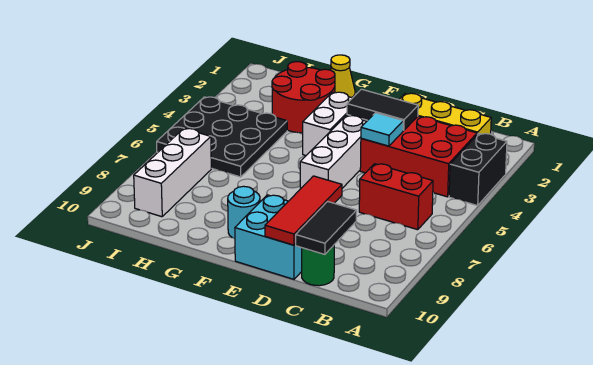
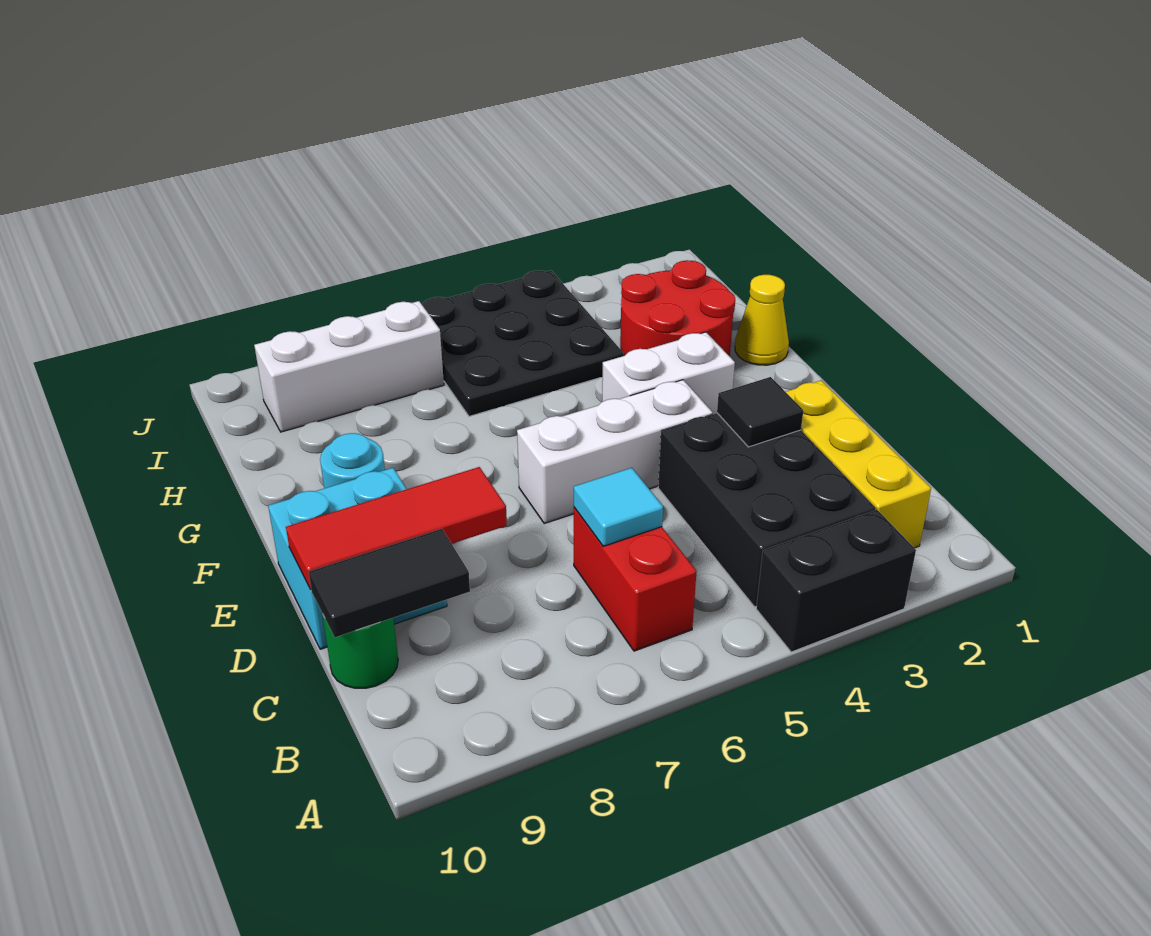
red 2x3 brick [360,116,477,197] -> black 2x3 brick [658,413,875,607]
black 1x2 tile [347,89,418,130] -> black 1x1 tile [717,377,803,447]
cyan 1x1 tile [361,113,403,146] -> cyan 1x1 tile moved to [574,468,663,546]

